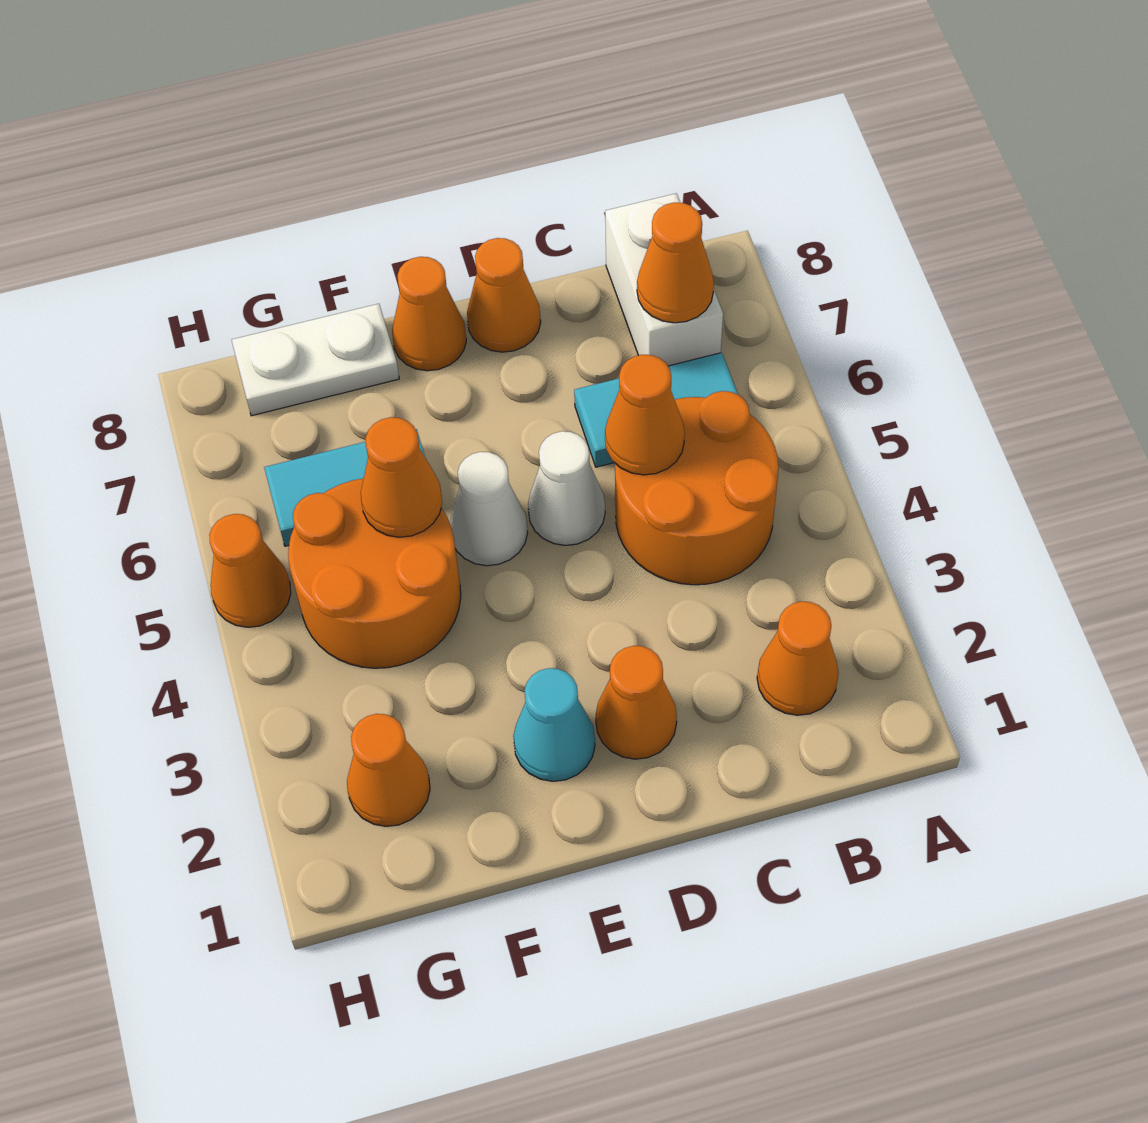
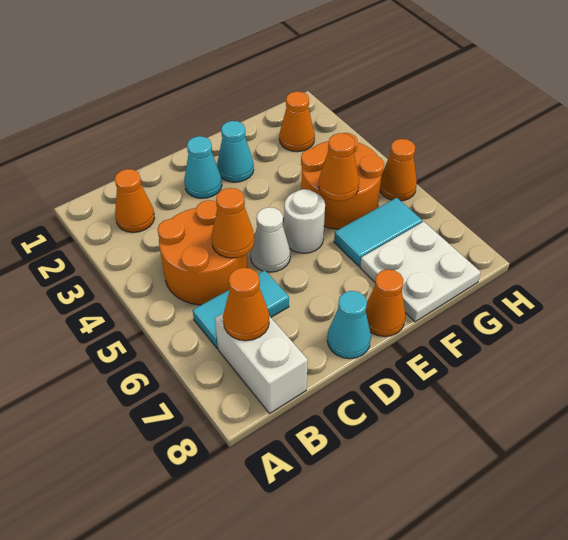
orange 1x1 cone [596,646,677,759] -> cyan 1x1 cone [184,136,222,198]
orange 1x1 cone [467,238,541,352] -> cyan 1x1 cone [327,291,371,359]
white 1x1 cone [450,452,528,566] -> white 1x1 round brick [284,189,325,253]
white 1x2 plate [232,304,399,416] -> white 2x2 plate [360,222,481,322]

